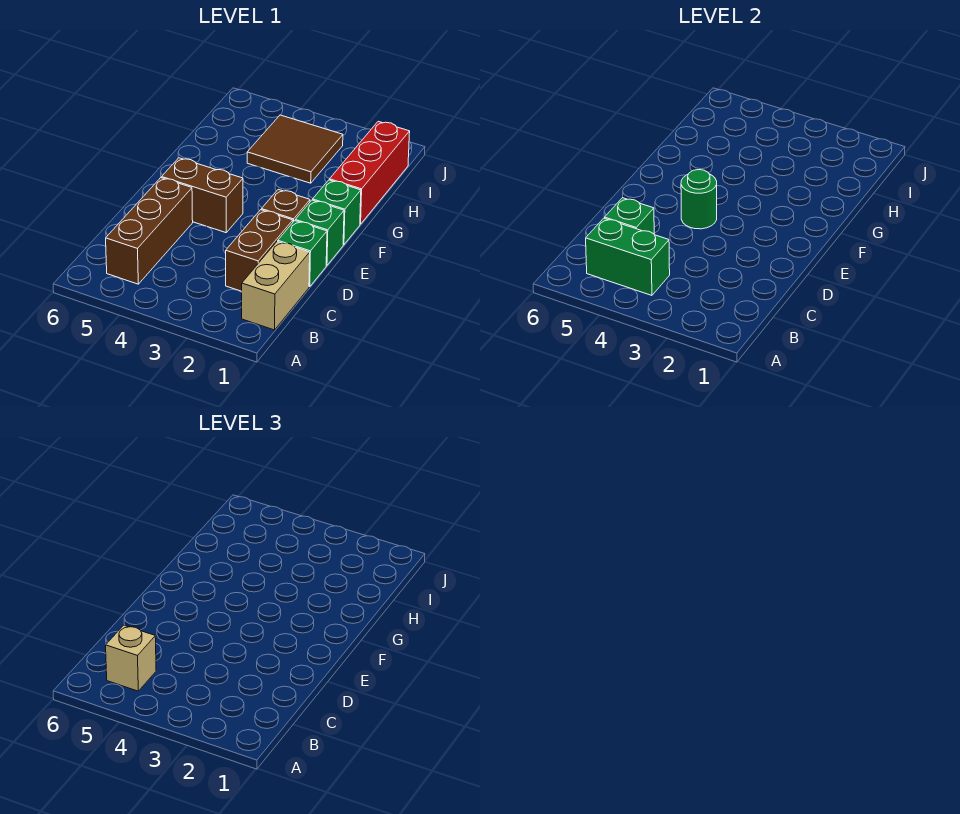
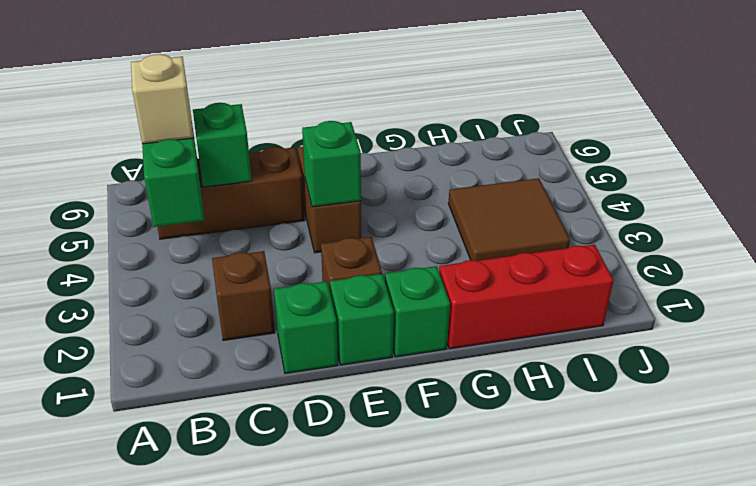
tan 1x2 brick [242,241,310,330] -> none
brown 1x2 brick [226,210,293,291] -> brown 1x1 brick [212,251,275,340]
green 1x1 round brick [681,170,717,229] -> green 1x1 brick [302,121,361,207]

